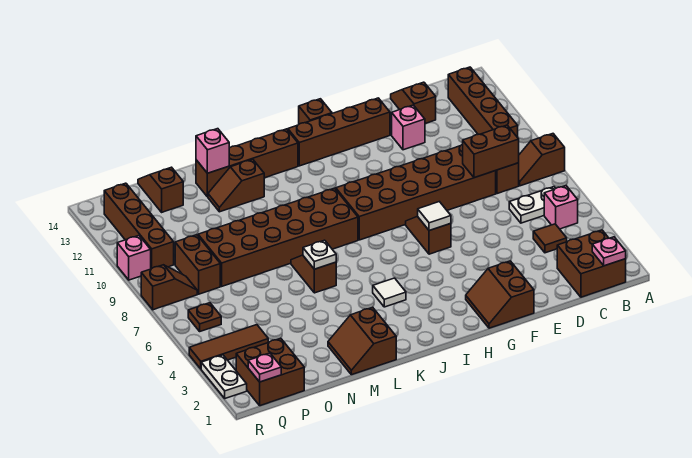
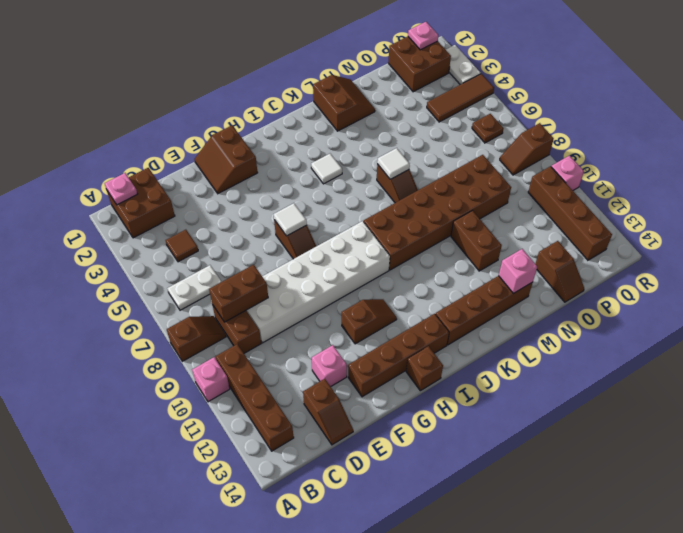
pink 1x1 brick [544,186,578,229] -> pink 1x1 brick moved to [192,357,230,402]
brown 2x6 brick [336,144,496,240] -> white 2x6 brick [246,221,390,343]
brown 2x2 slope [466,261,534,328] -> brown 2x2 slope turned to [195,125,258,194]
white 1x1 plate [303,240,336,269] -> white 1x1 tile [377,148,410,179]
brown 1x2 slope [208,159,264,212] -> brown 1x2 slope moved to [342,299,397,344]
brown 1x2 brick [175,235,220,294] -> brown 1x2 brick moved to [451,211,502,271]

